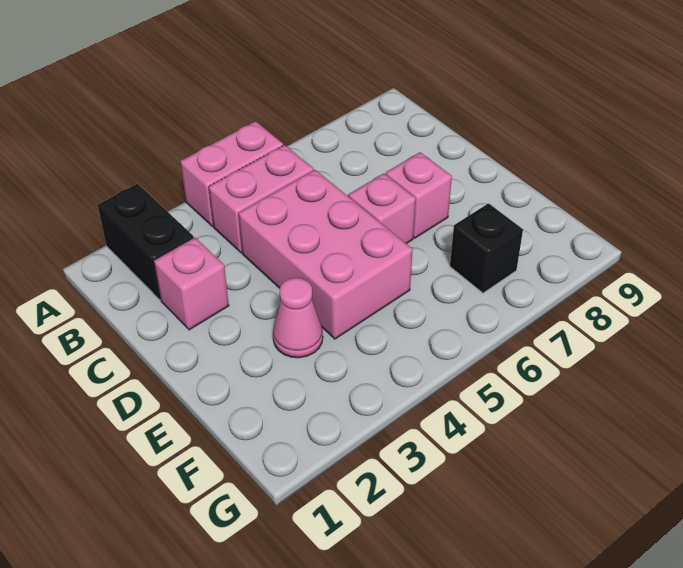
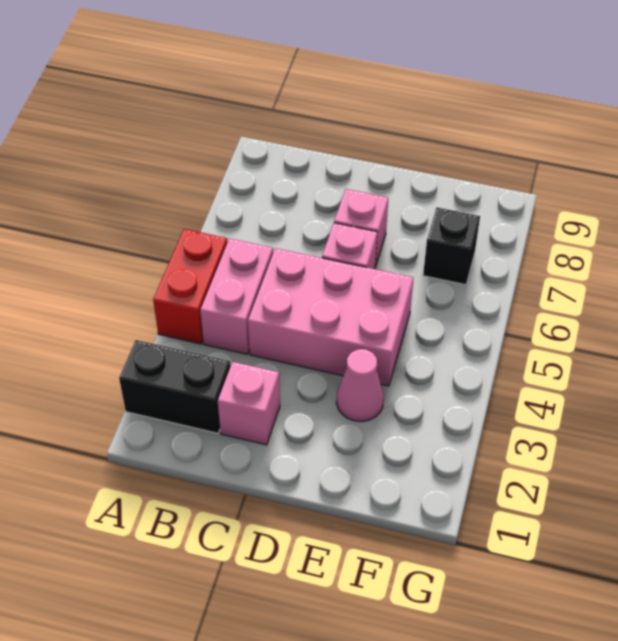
pink 1x2 brick [180,121,283,226] -> red 1x2 brick [153,229,227,344]

